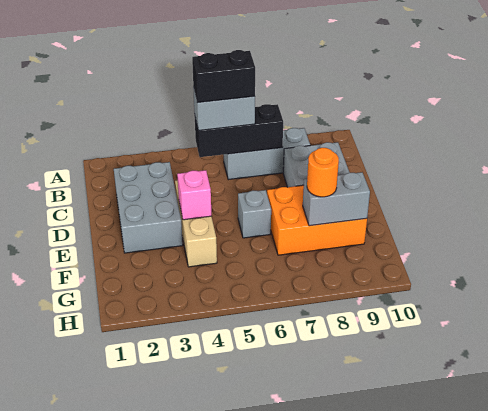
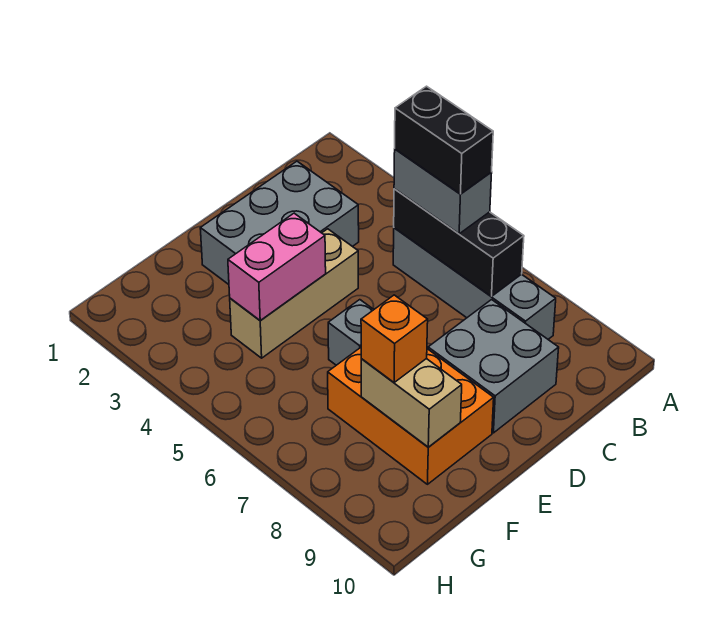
grey 1x3 brick [224,128,310,180] -> grey 1x4 brick [393,228,556,339]
pink 1x1 brick [177,170,211,220] -> pink 1x2 brick [228,213,326,321]
grey 1x2 brick [303,172,370,226] -> tan 1x2 brick [361,359,462,447]
orange 1x1 round brick [307,148,339,197] -> orange 1x1 brick [361,295,428,383]

